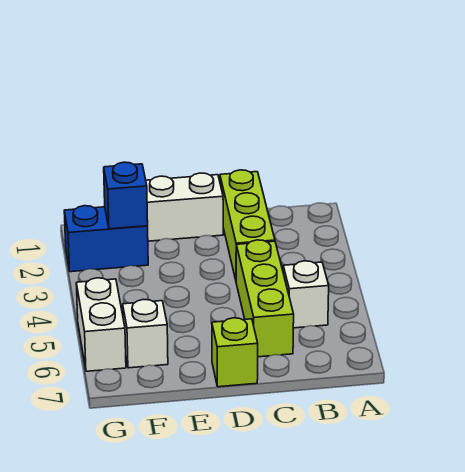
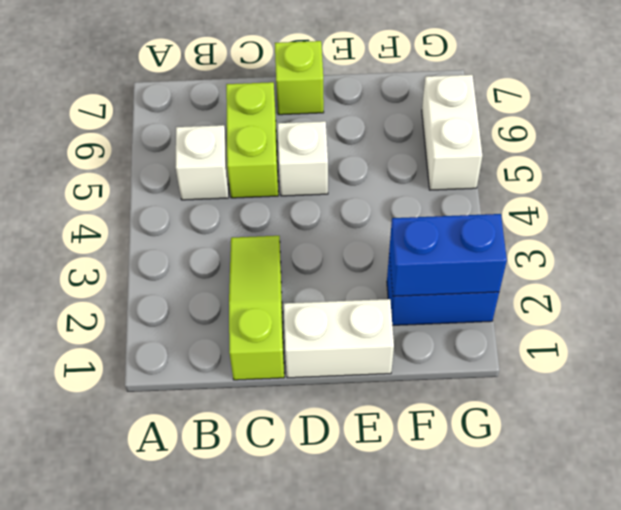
lime 1x3 brick [220,170,275,280] -> lime 1x3 slope [229,236,284,380]
lime 1x3 brick [236,240,294,357] -> lime 1x2 brick [226,82,278,198]
blue 1x1 brick [104,162,148,229] -> blue 1x2 brick [389,214,507,296]
white 1x1 brick [123,299,168,368] -> white 1x1 brick moved to [278,121,328,196]

